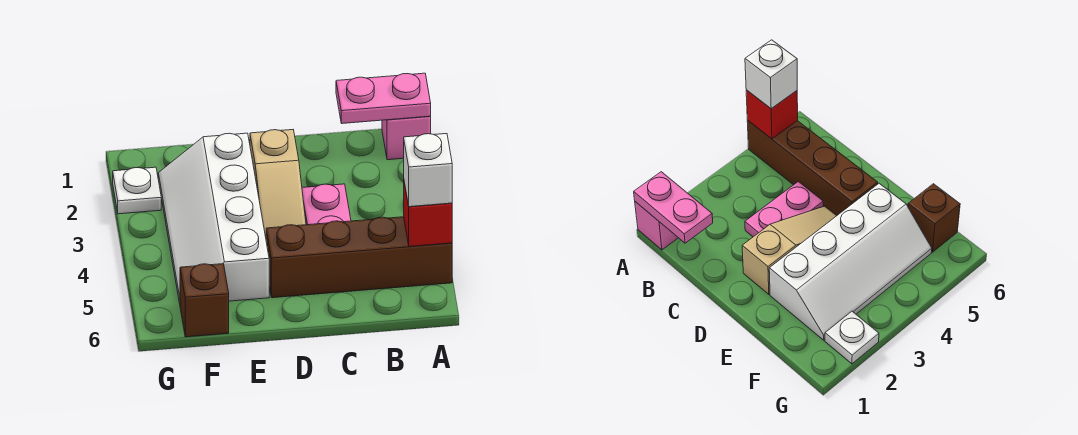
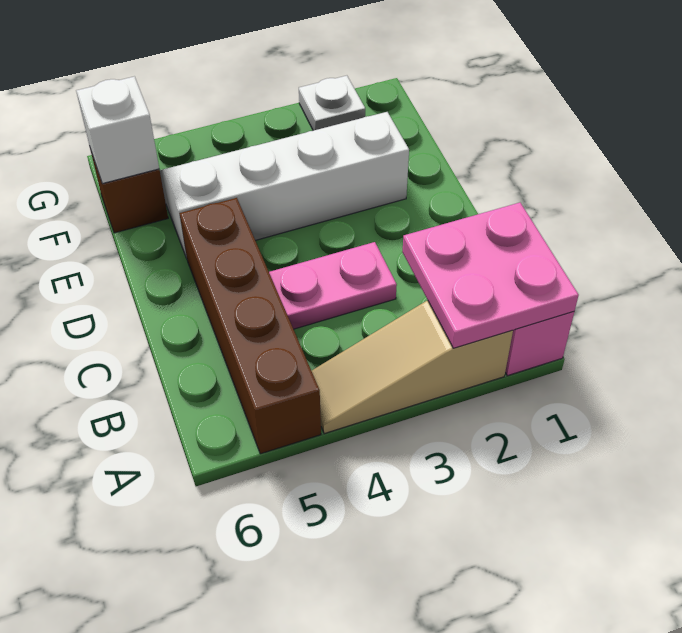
pink 1x2 plate [336,73,431,124] -> pink 2x2 plate [402,203,579,348]
red 1x1 brick [404,182,452,247] -> none
white 1x1 brick [404,134,452,207] -> white 1x1 brick moved to [76,76,159,184]
tan 1x3 slope [250,130,306,237] -> tan 1x3 slope moved to [312,301,513,434]

